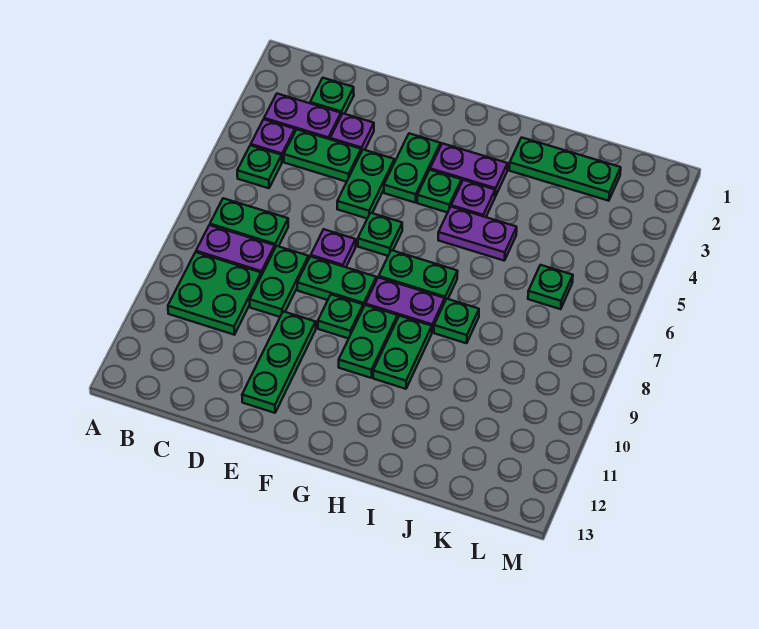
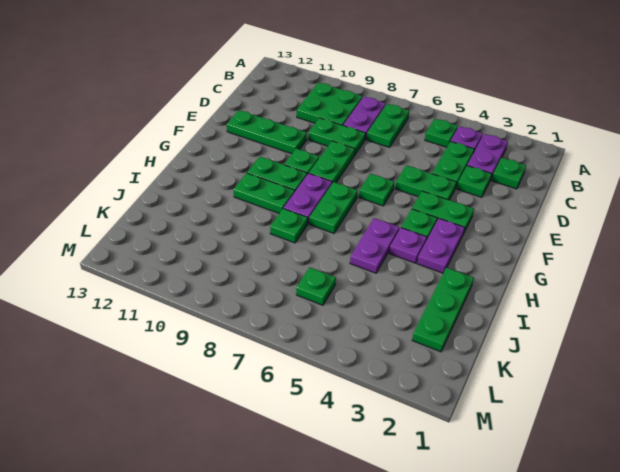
purple 1x1 plate [330,114,374,152] -> green 1x1 plate [457,166,492,197]
purple 1x1 plate [311,229,356,267] -> none

